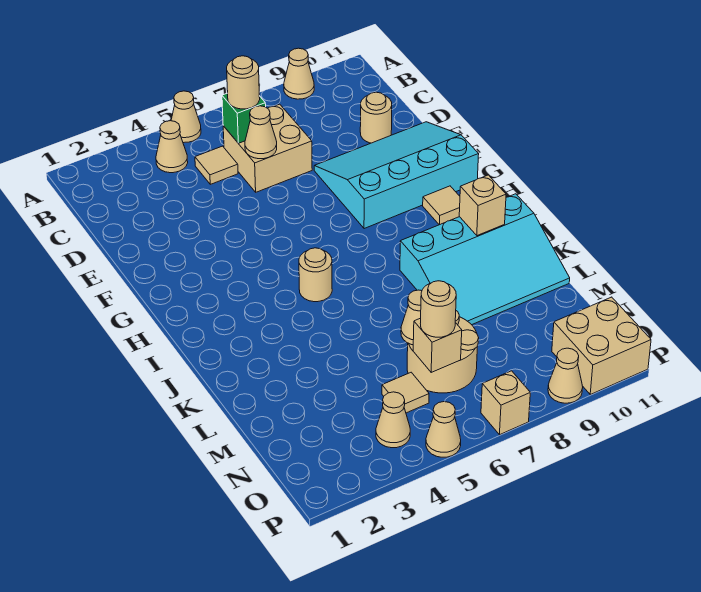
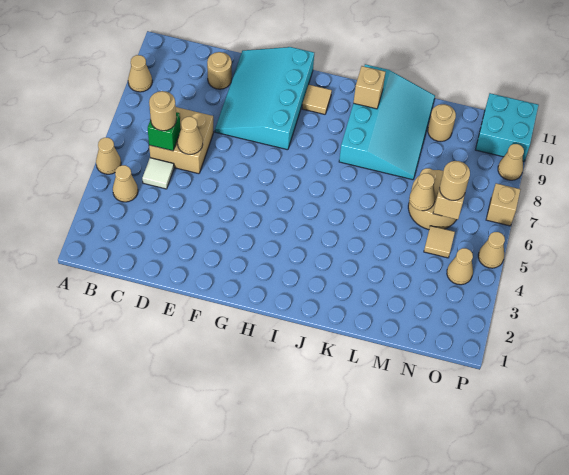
tan 1x1 tile [195,146,238,184] -> white 1x1 tile [142,158,174,189]
tan 1x1 round brick [299,248,332,302] -> tan 1x1 round brick moved to [428,104,456,141]
tan 2x2 brick [552,297,651,394] -> cyan 2x2 brick [476,93,539,162]

